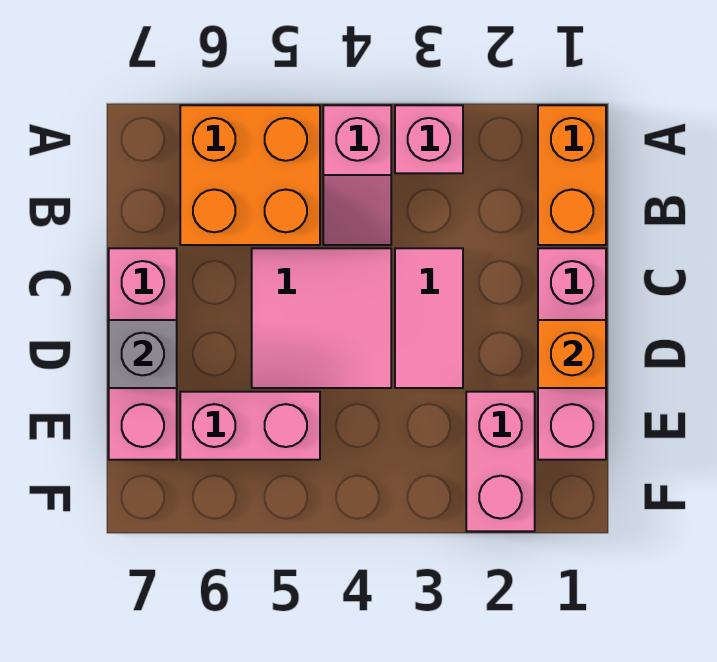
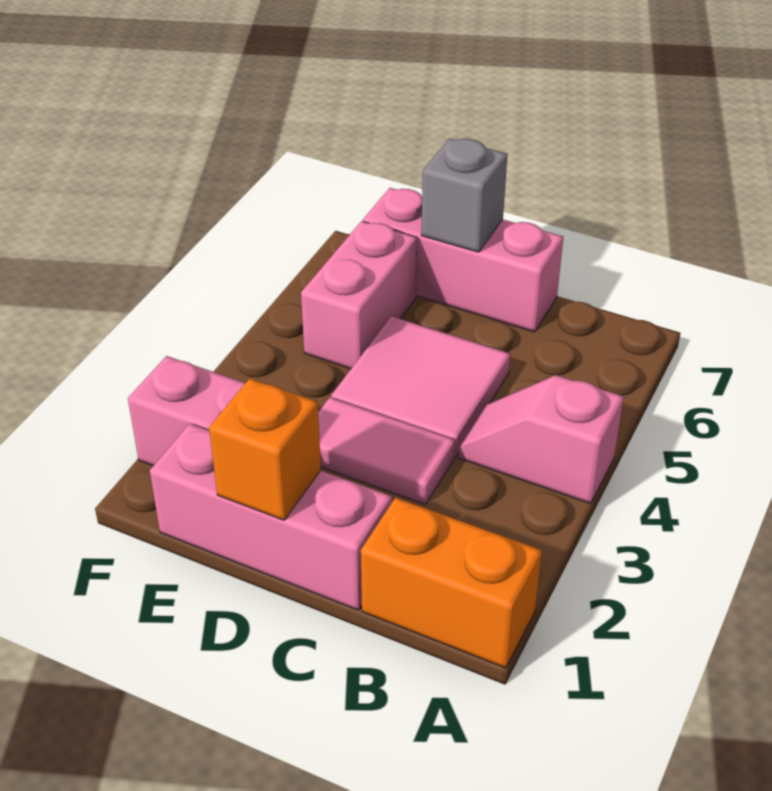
pink 1x1 brick [395,105,463,173] -> none
orange 2x2 brick [180,105,320,245] -> none

